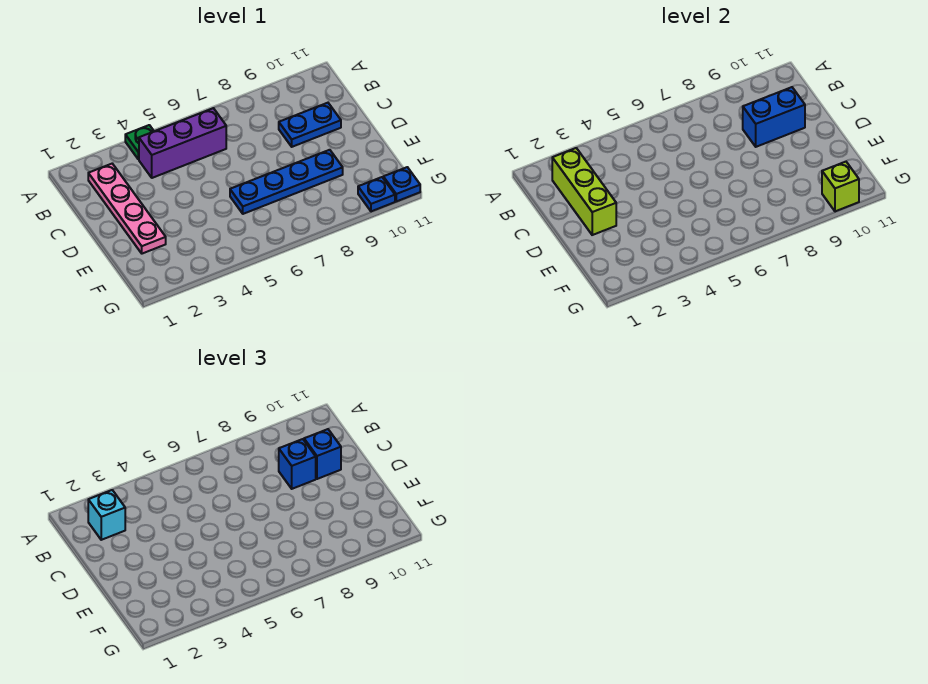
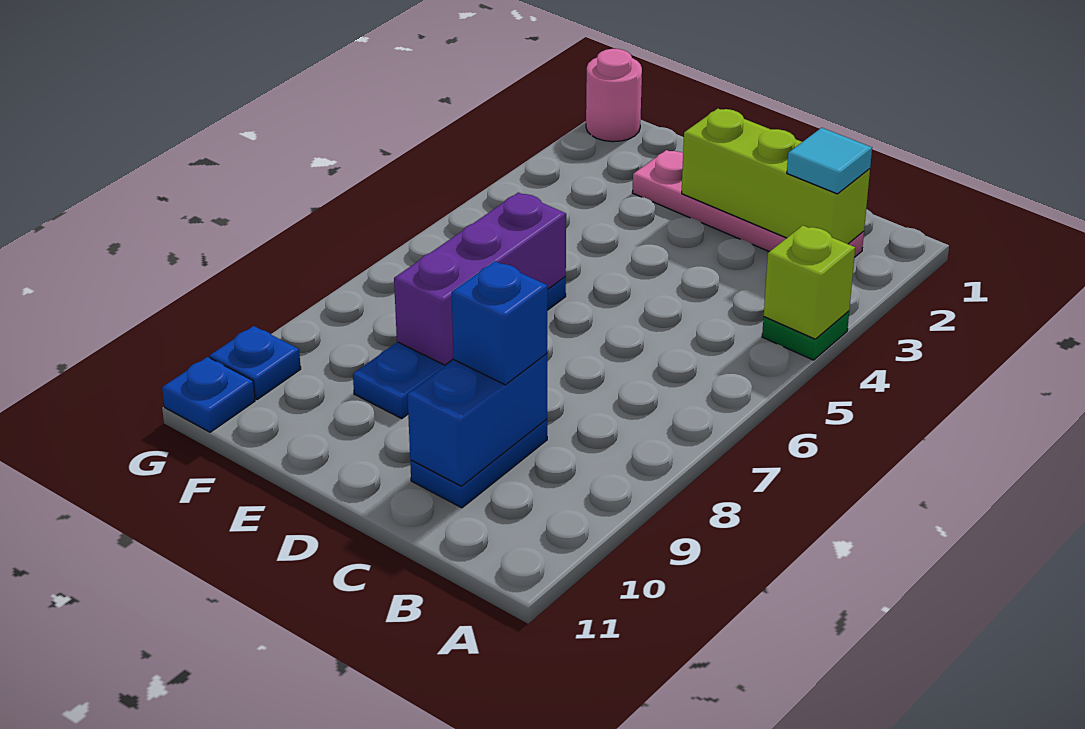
cyan 1x1 brick [88,490,125,540] -> cyan 1x1 tile [787,128,872,194]
purple 1x3 brick [139,108,226,178] -> purple 1x3 brick moved to [394,192,566,365]
blue 1x1 brick [304,429,341,479] -> none
none -> pink 1x1 round brick [586,49,642,142]
lime 1x1 brick [822,162,859,211] -> lime 1x1 brick moved to [764,226,855,339]

